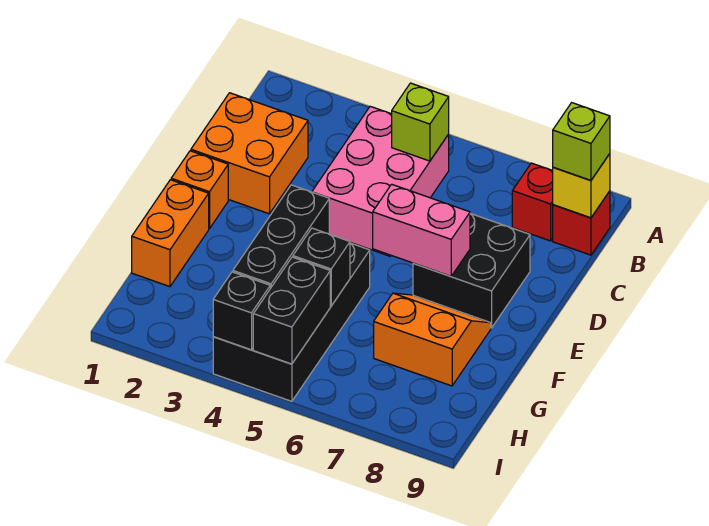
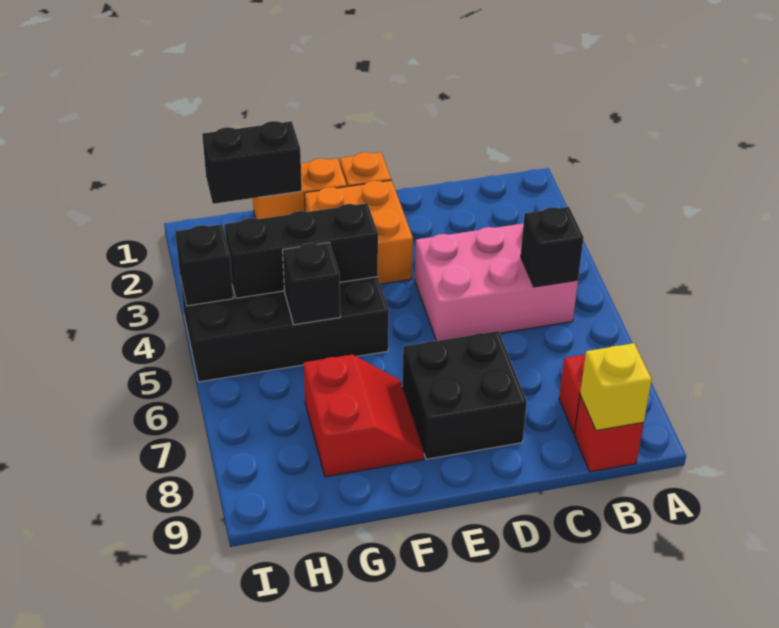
lime 1x1 brick [392,83,449,161] -> black 1x1 brick [521,207,584,287]
lime 1x1 brick [553,103,610,180] -> none
orange 2x2 brick [191,93,308,214] -> orange 2x2 brick moved to [304,180,413,284]
pink 1x2 brick [373,184,470,276] -> none
orange 2x2 slope [374,293,491,386] -> red 2x2 slope [304,355,424,477]
black 1x2 brick [253,257,330,364] -> black 1x2 brick moved to [202,121,302,204]

